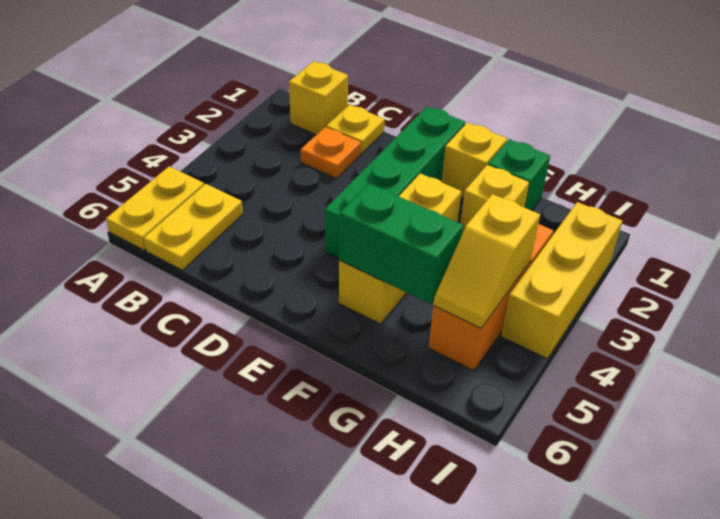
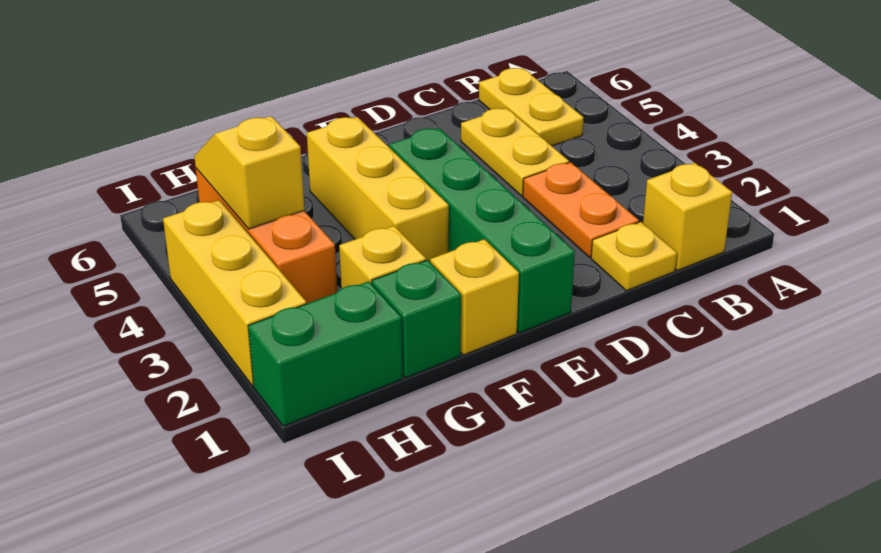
yellow 1x2 plate [106,166,204,250] -> yellow 1x2 plate moved to [461,108,569,196]
orange 1x1 plate [301,127,361,178] -> orange 1x2 plate [523,162,639,257]
green 1x2 brick [339,183,463,304] -> green 1x2 brick moved to [248,281,402,426]

